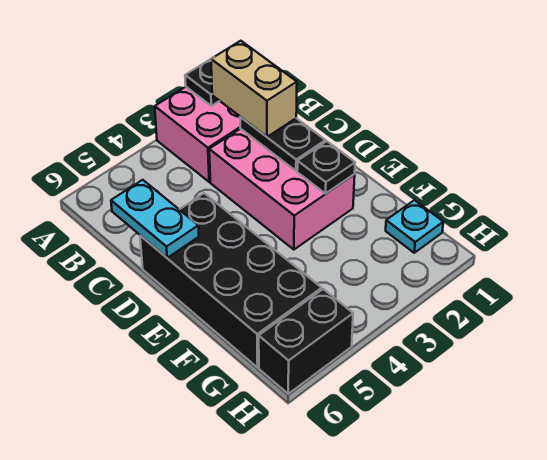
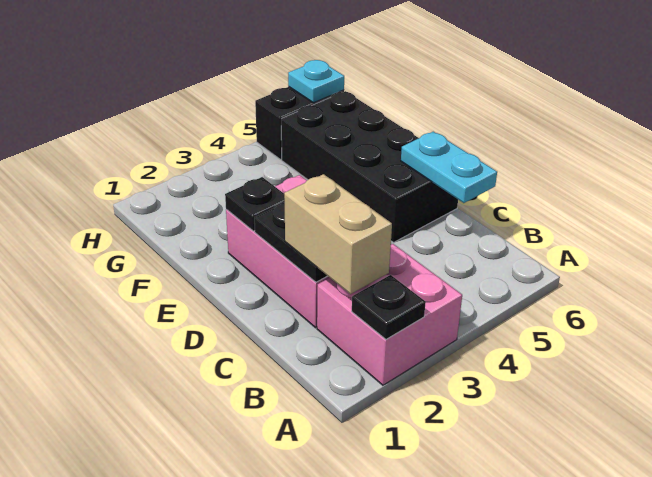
cyan 1x1 plate [386,200,443,253] -> cyan 1x1 plate moved to [288,60,344,103]

